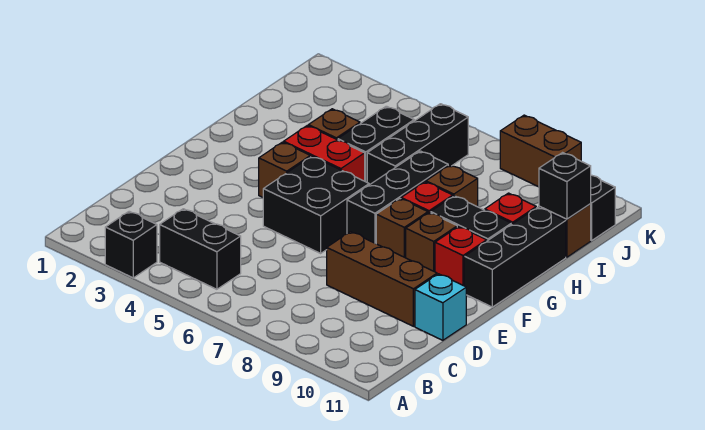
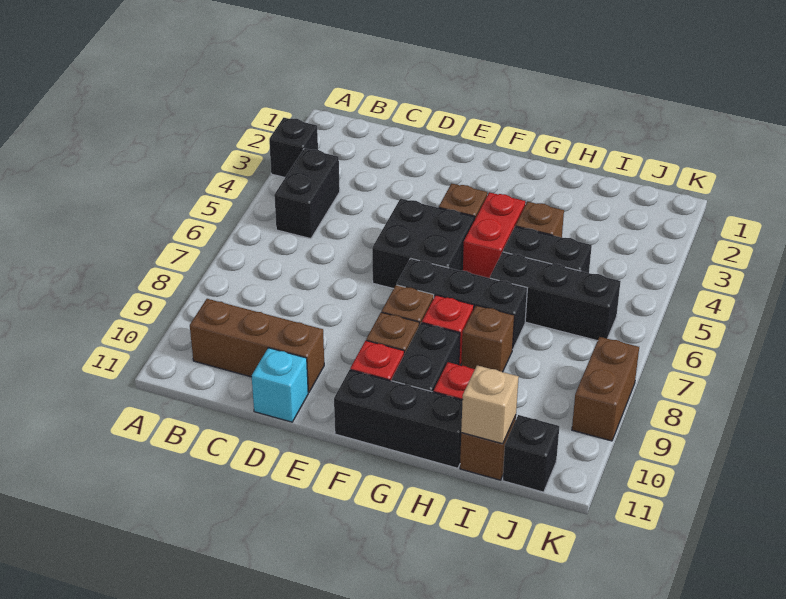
brown 1x3 brick [327,232,437,326] -> brown 1x3 brick turned to [190,299,324,393]
black 1x1 brick [539,153,591,219] -> tan 1x1 brick [461,365,519,444]

